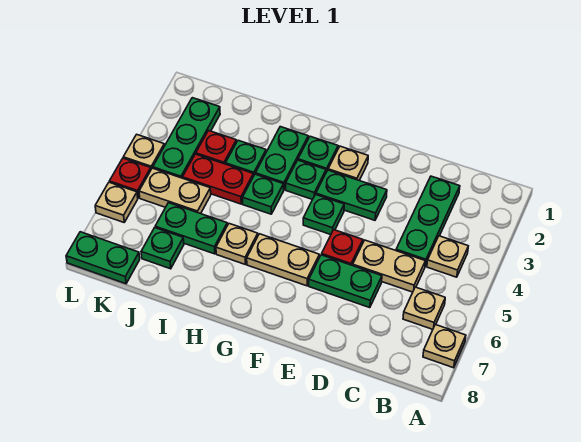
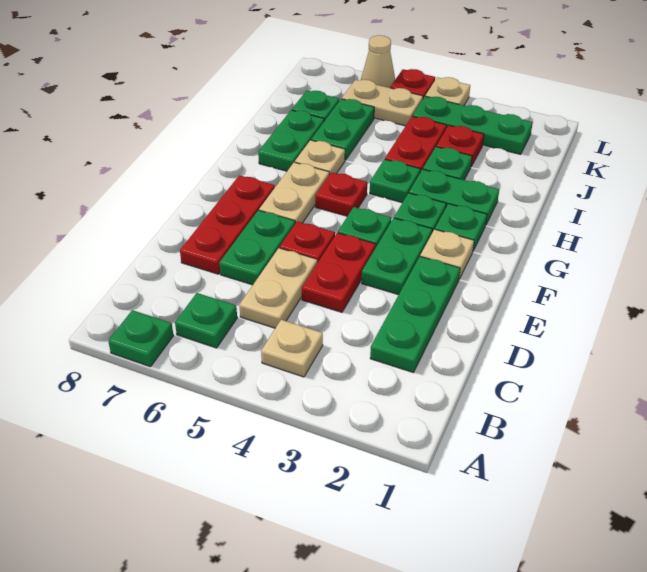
tan 1x1 plate [423,325,466,368] -> green 1x1 plate [108,310,174,367]
tan 1x1 plate [403,287,445,329] -> green 1x1 plate [175,293,237,348]
green 1x3 plate [396,176,460,266] -> green 1x3 plate turned to [370,257,460,373]
none -> red 1x2 plate [302,233,376,312]
none -> red 1x3 plate [180,175,275,274]
none -> red 1x1 plate [315,172,367,216]
tan 1x2 plate [139,168,211,214] -> tan 1x2 plate turned to [342,80,423,126]
green 1x2 plate [66,232,140,284] -> green 1x2 plate moved to [258,110,324,171]
tan 1x1 plate [95,182,138,222] -> tan 1x1 cone [361,35,395,88]

